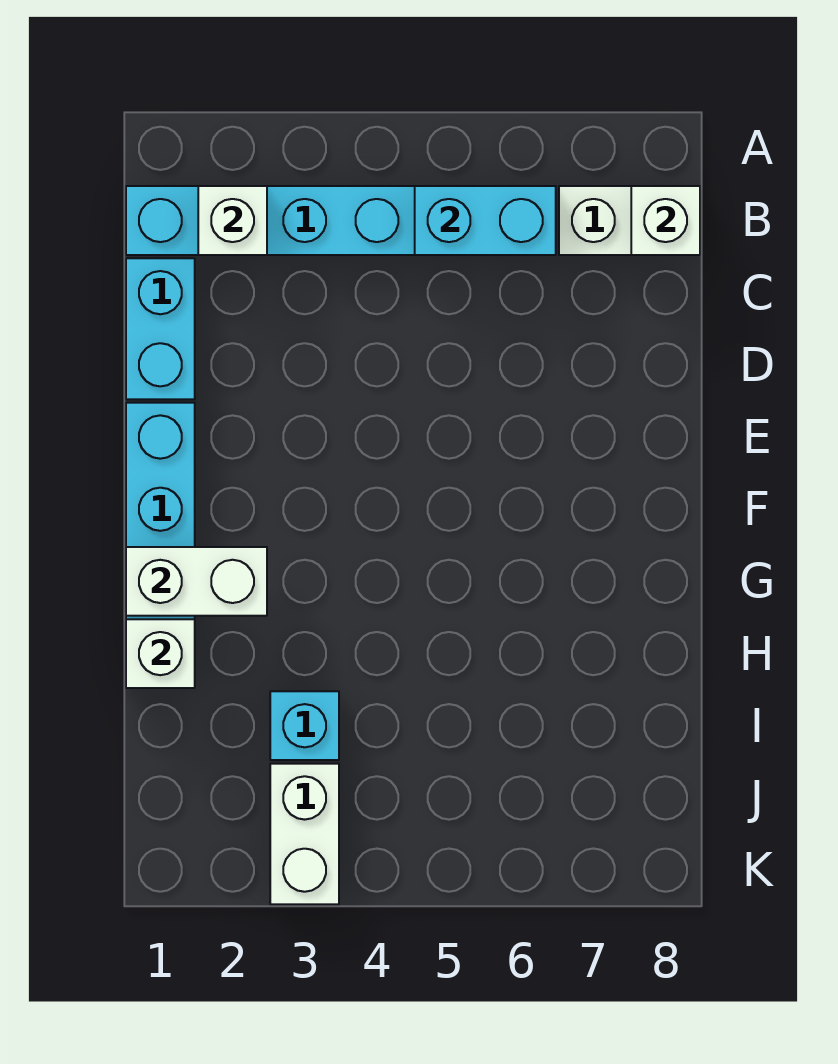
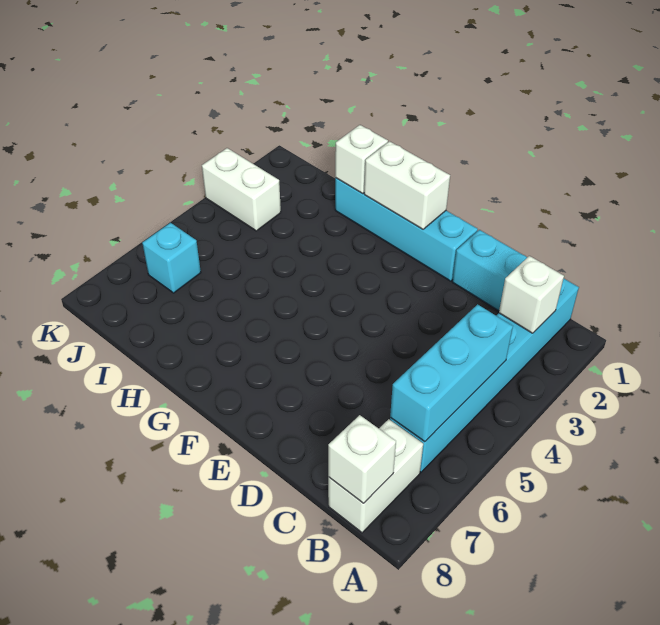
cyan 1x2 brick [415,186,556,255] -> cyan 1x3 brick [390,304,513,442]
white 1x2 brick [126,547,267,616] -> white 1x2 brick turned to [364,141,450,229]
cyan 1x1 brick [270,691,339,760] -> cyan 1x1 brick moved to [142,223,201,293]

